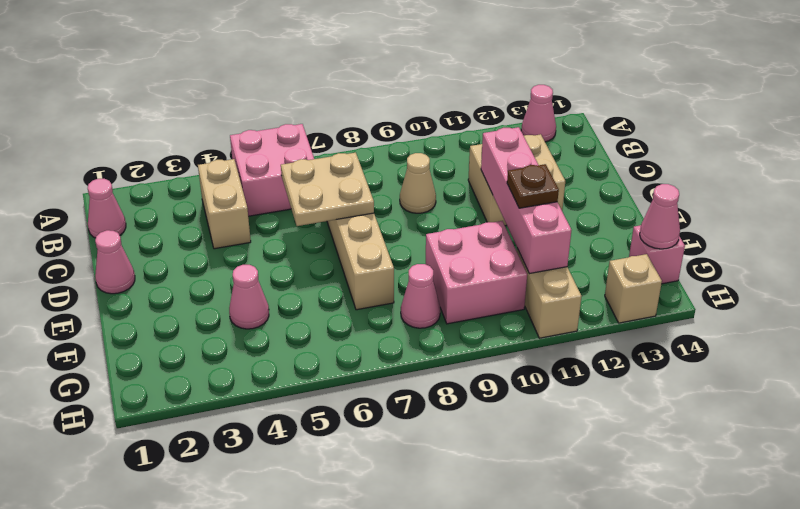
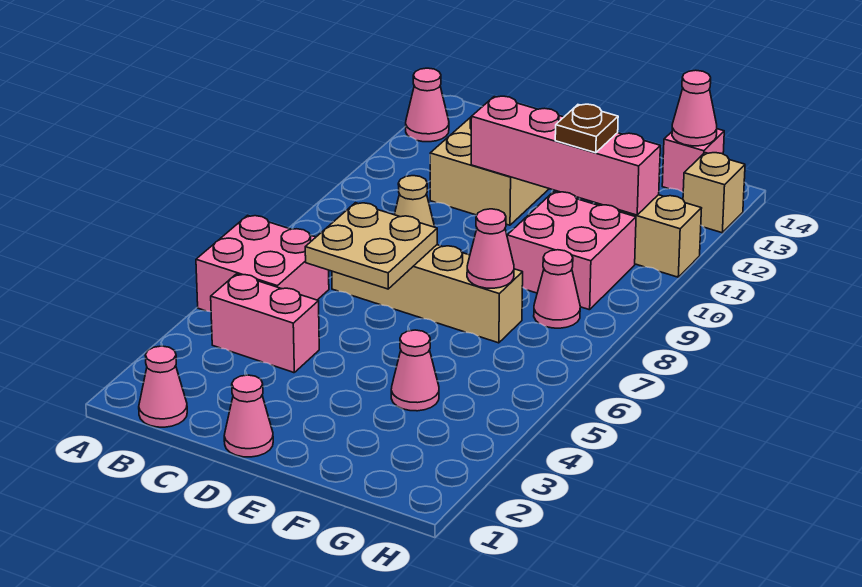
tan 1x2 brick [198,159,251,249] -> pink 1x2 brick [211,274,319,373]
none -> pink 1x1 cone [467,209,514,288]

